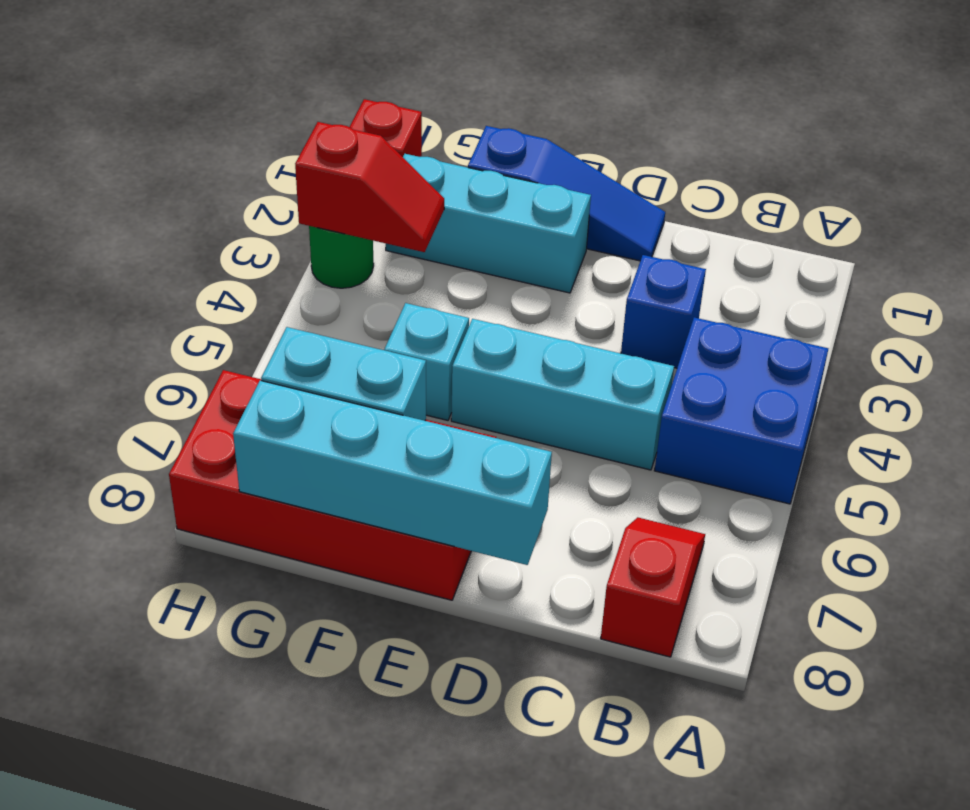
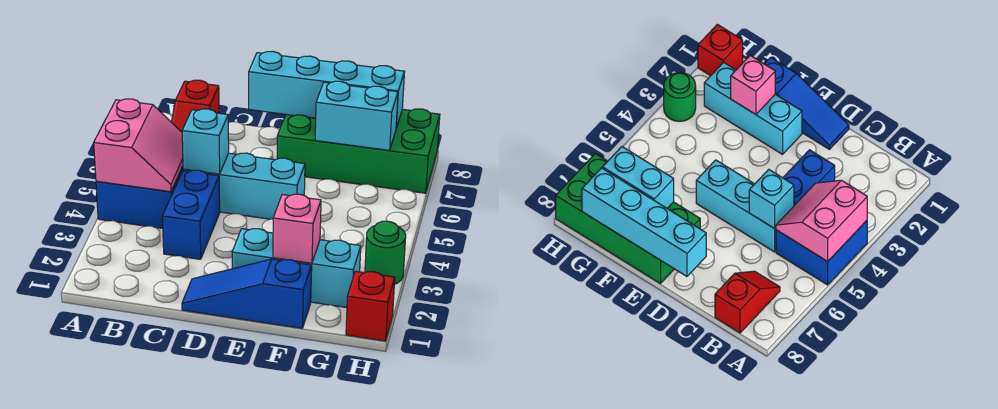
none -> pink 2x2 slope [94,99,183,192]
blue 1x1 brick [621,255,706,368] -> blue 1x2 brick [162,170,220,259]
red 2x4 brick [169,370,496,600] -> green 2x4 brick [277,109,440,193]
none -> pink 1x1 brick [273,194,321,263]
cyan 1x1 brick [384,303,469,420] -> cyan 1x1 brick moved to [182,109,229,174]
red 1x2 slope [295,122,444,252] -> none

